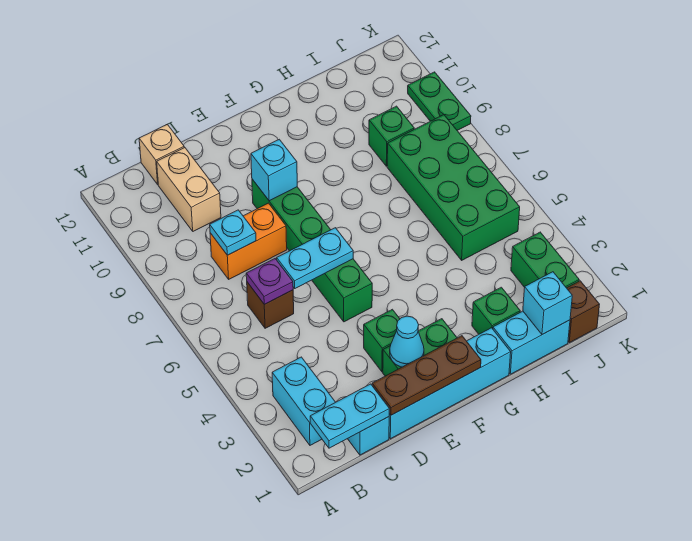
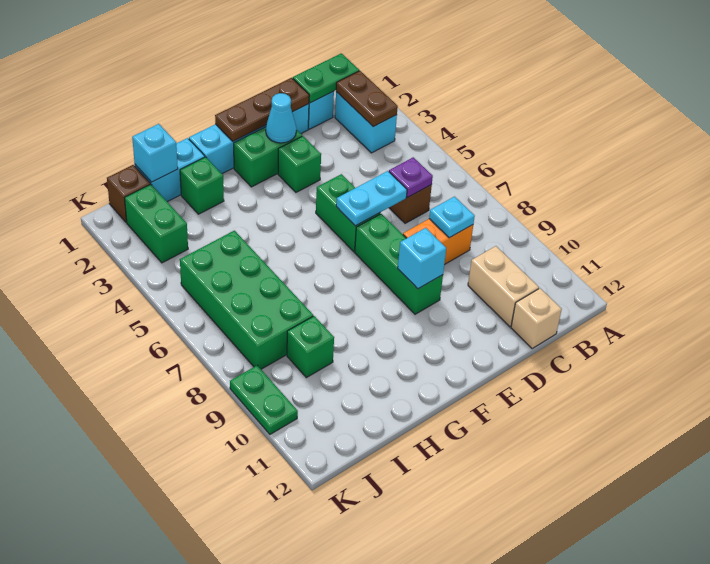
cyan 1x2 plate [310,384,389,448] -> green 1x2 plate [293,53,359,103]
none -> brown 1x2 plate [336,71,398,127]

